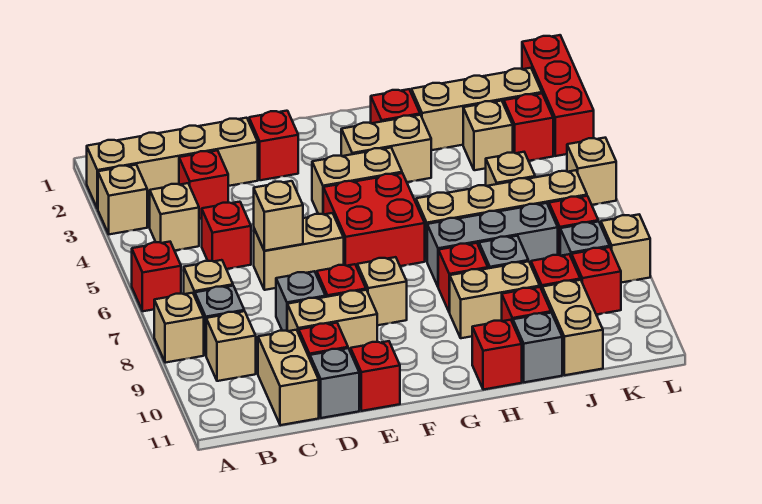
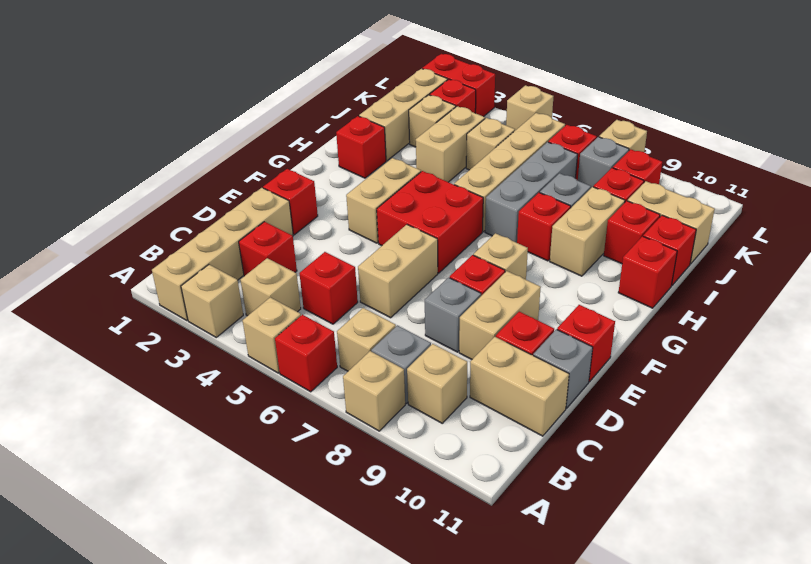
tan 1x1 brick [254,181,303,251] -> tan 1x1 brick moved to [243,297,301,373]
tan 1x2 brick [341,115,431,182] -> tan 1x2 brick moved to [416,106,485,182]
grey 1x1 brick [513,313,562,382] -> red 1x1 brick [643,215,696,286]
red 1x3 brick [522,35,594,156] -> red 1x2 brick [422,54,495,117]

